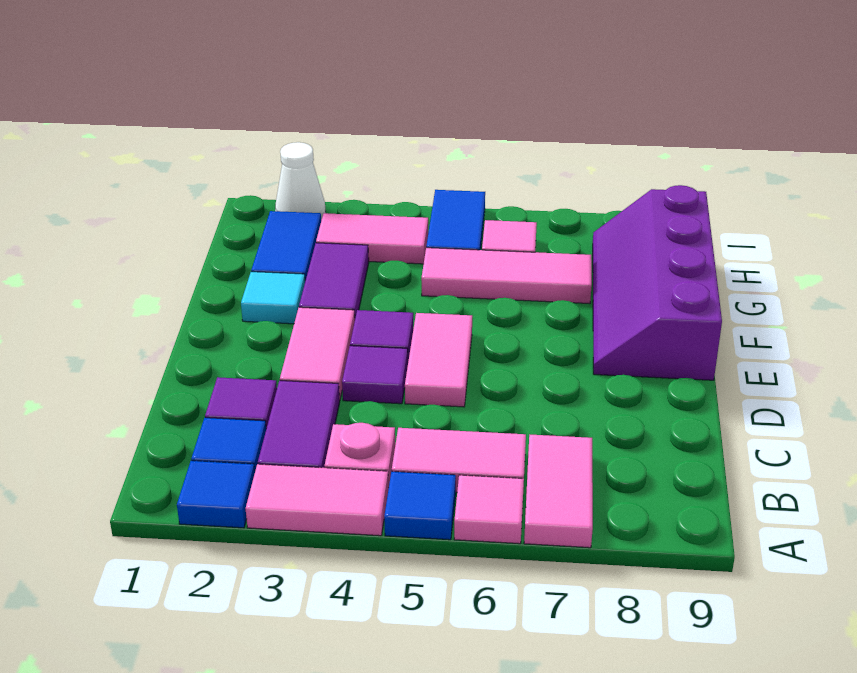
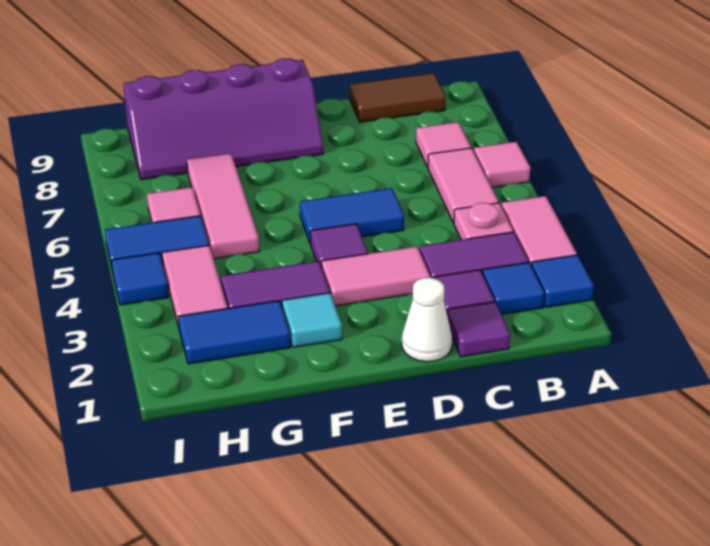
blue 1x1 tile [384,471,456,540] -> blue 1x1 tile moved to [112,253,168,305]
pink 1x2 tile [524,435,593,548] -> pink 1x1 tile [416,122,471,167]
none -> brown 1x2 tile [350,73,446,122]
purple 1x1 tile [342,346,408,404] -> purple 1x1 tile moved to [447,302,510,357]
pink 1x2 tile [405,313,472,407] -> blue 1x2 tile [300,188,404,244]
white 1x1 cone [275,142,326,220] -> white 1x1 cone moved to [402,278,452,362]

